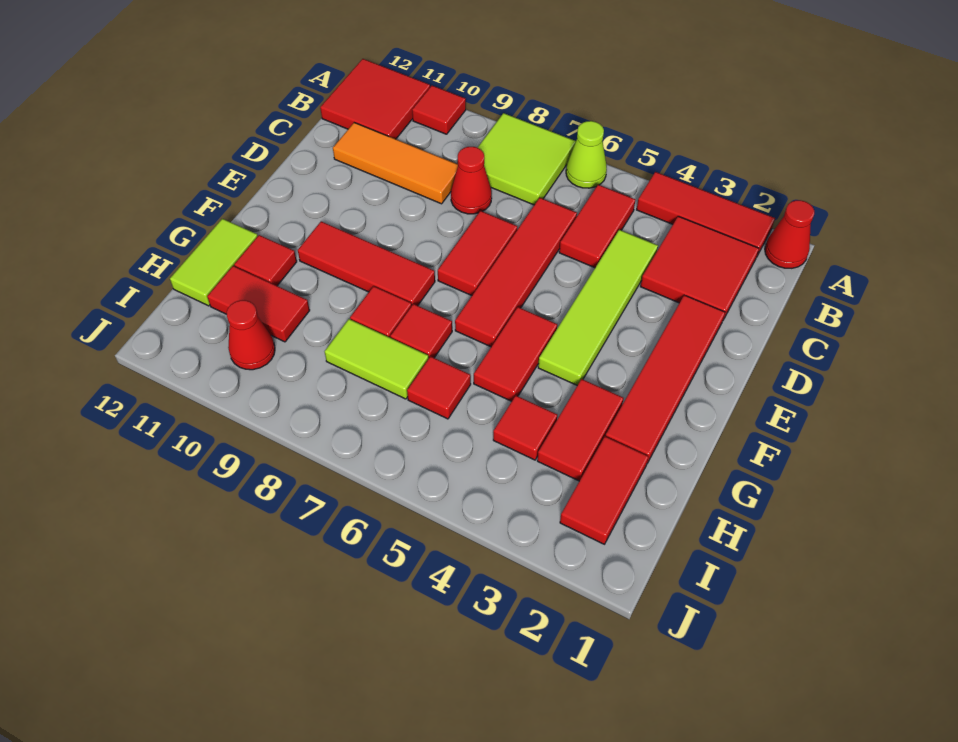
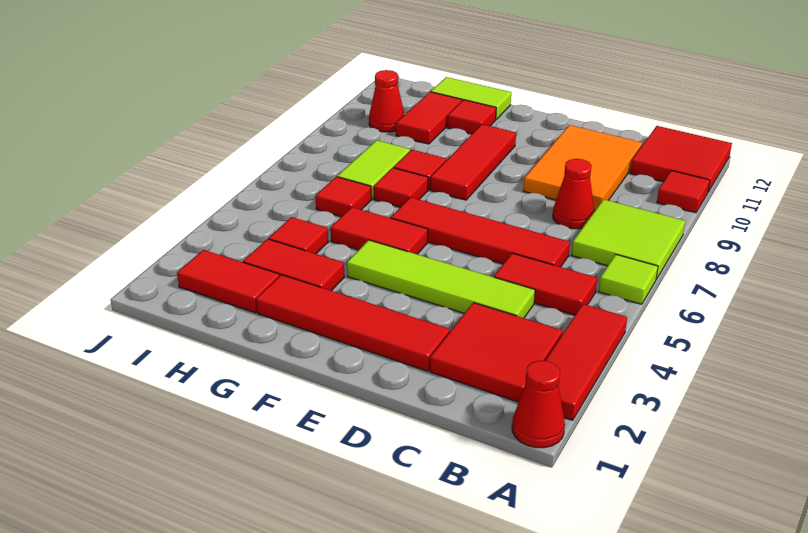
lime 1x1 cone [566,121,607,188] -> lime 1x1 tile [599,254,658,304]
orange 1x3 tile [333,123,458,204] -> orange 2x3 tile [523,125,642,210]
red 1x2 tile [438,211,517,296] -> none

